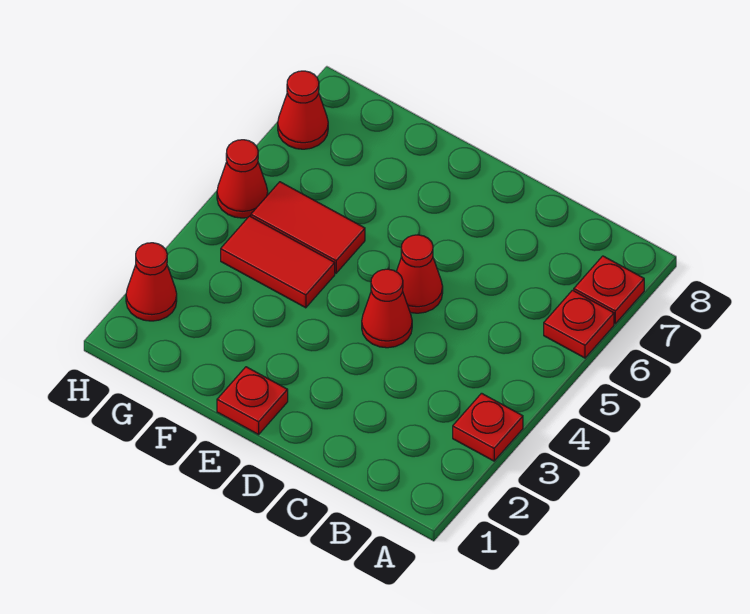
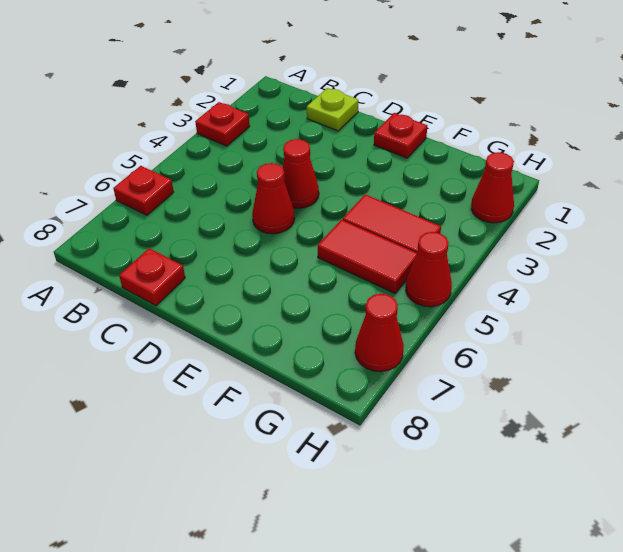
red 1x1 plate [574,256,644,324] -> red 1x1 plate moved to [119,248,185,306]
none -> lime 1x1 plate [307,88,358,131]

